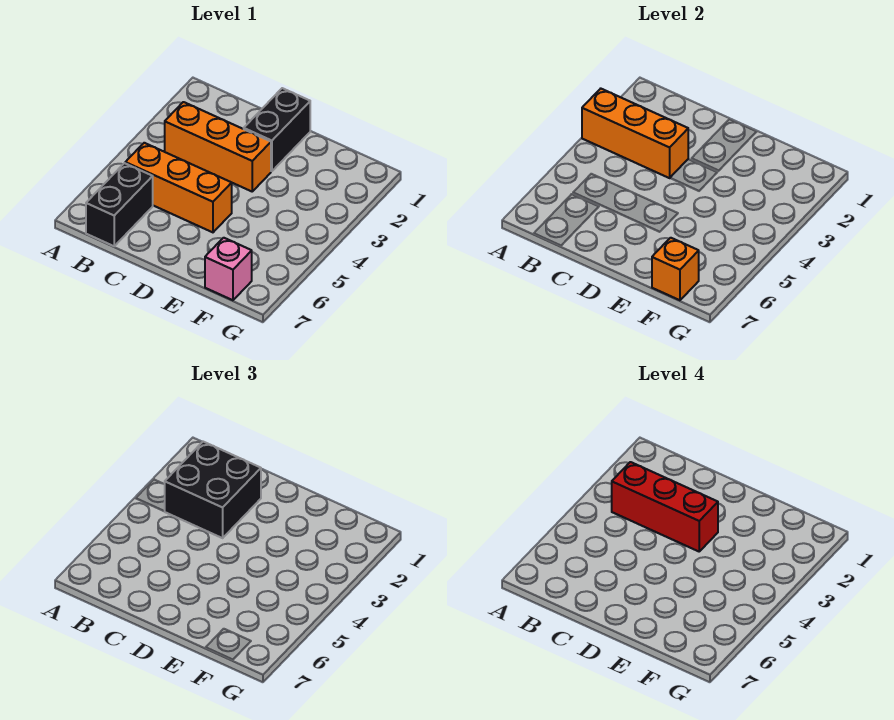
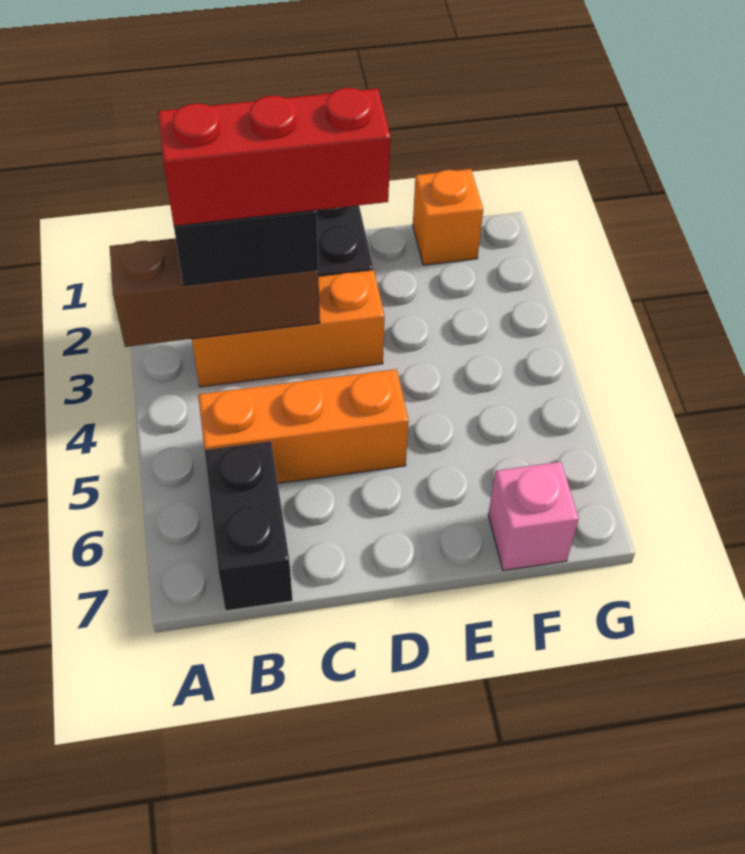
orange 1x3 brick [582,89,688,178] -> brown 1x3 brick [109,238,320,347]
orange 1x1 brick [652,238,699,300] -> orange 1x1 brick moved to [413,169,483,265]

